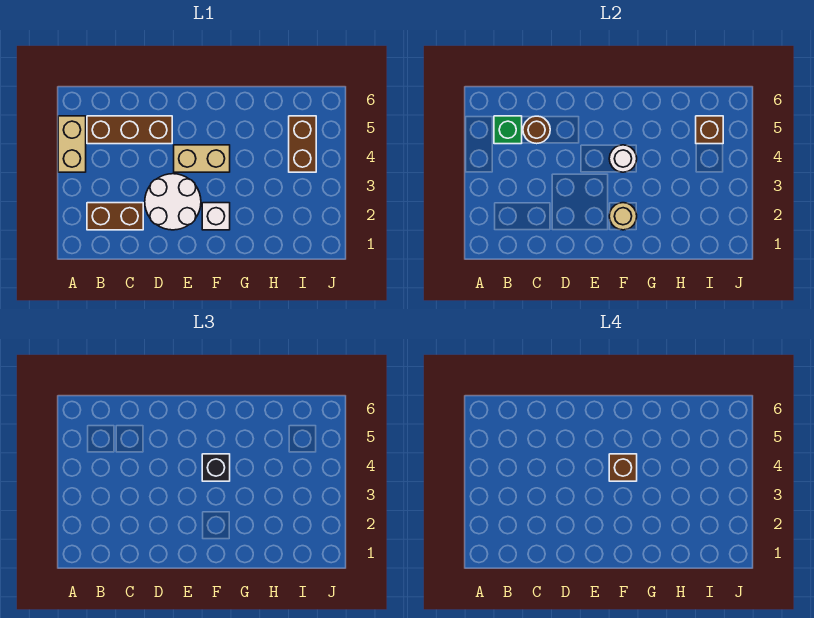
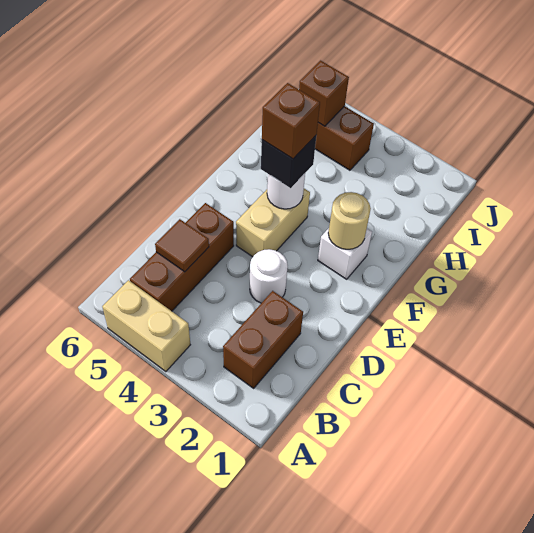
green 1x1 brick [494,116,522,144] -> none
brown 1x1 round brick [523,116,550,144] -> brown 1x1 tile [155,219,209,272]
white 2x2 round brick [145,174,201,230] -> white 1x1 round brick [250,249,288,303]

